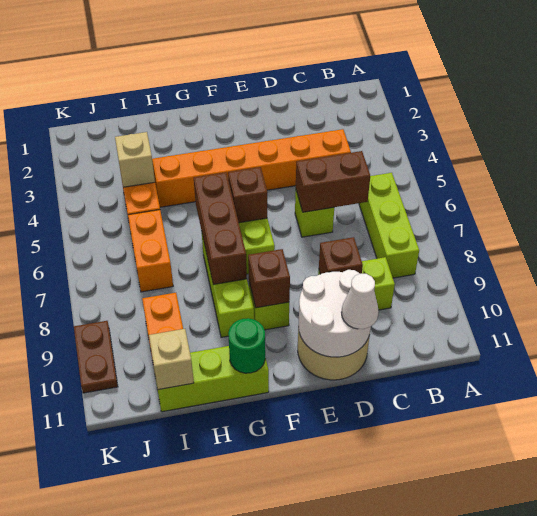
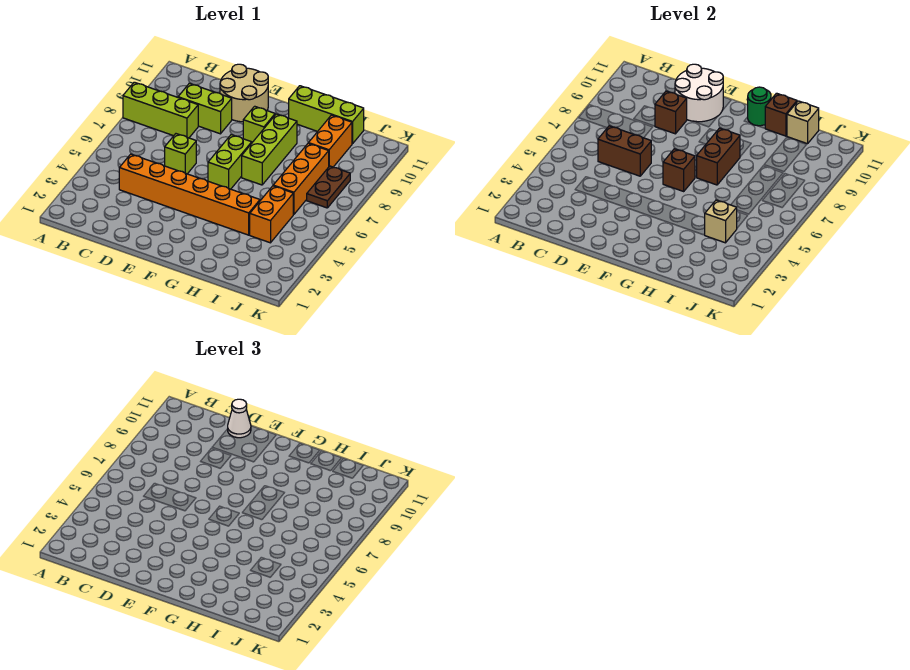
lime 1x3 brick [359,173,419,278] -> lime 1x3 brick turned to [123,82,198,138]
brown 1x1 brick [248,249,290,308] -> brown 1x1 brick moved to [765,93,797,136]
brown 1x3 brick [194,172,247,285] -> brown 1x2 brick [697,128,740,185]
orange 1x2 brick [128,210,173,292] -> orange 1x3 brick [273,143,329,214]
brown 1x2 plate [74,321,118,393] -> brown 1x2 plate moved to [307,166,350,208]

